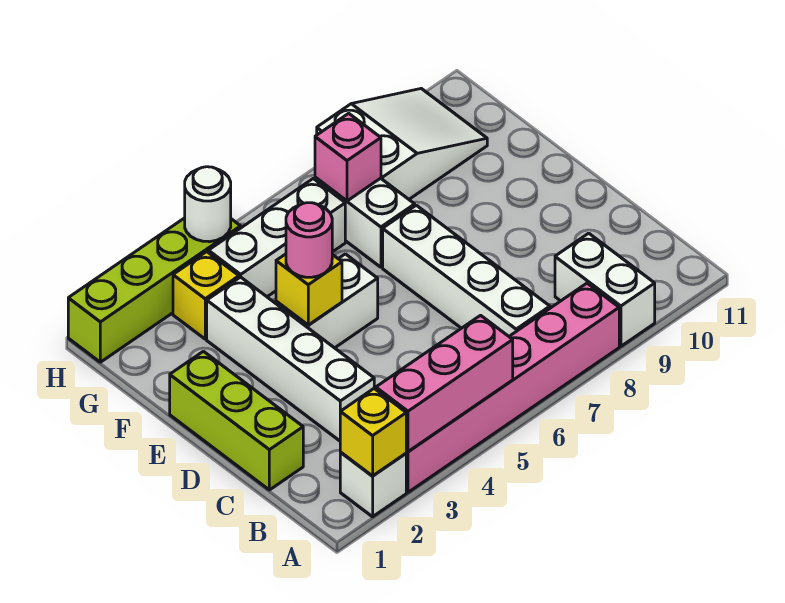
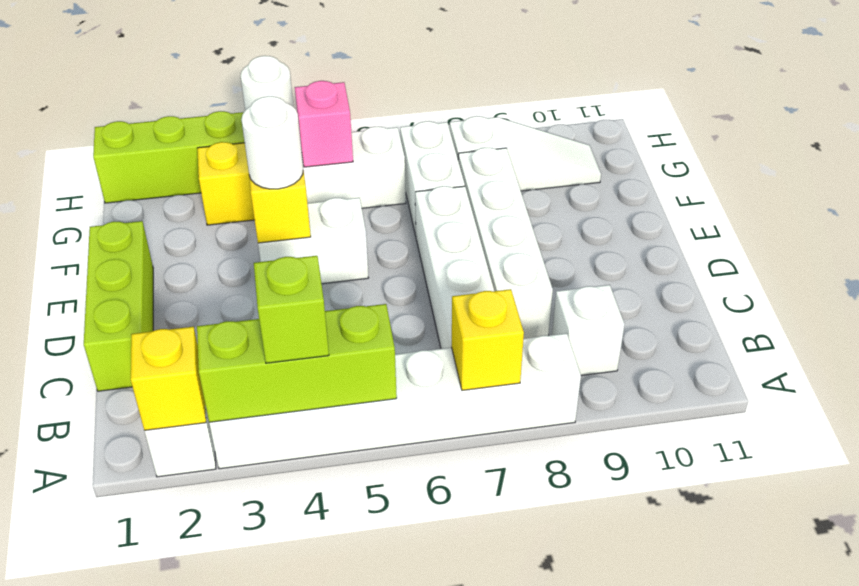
pink 1x6 brick [406,283,619,492] -> white 1x6 brick [209,333,581,469]
pink 1x3 brick [376,315,513,451] -> lime 1x3 brick [197,304,397,423]
none -> lime 1x1 brick [254,256,329,363]
none -> yellow 1x1 brick [452,289,524,390]
white 1x2 brick [555,233,655,346] -> white 1x1 brick [552,285,624,376]
white 1x4 brick [207,277,374,441] -> white 1x4 brick moved to [458,148,553,339]
pink 1x1 round brick [286,203,332,277] -> white 1x1 round brick [241,96,303,189]
pink 1x1 brick [315,113,381,201] -> pink 1x1 brick moved to [295,81,353,167]
white 2x3 slope [317,89,487,199] -> white 1x3 slope [450,116,601,191]

